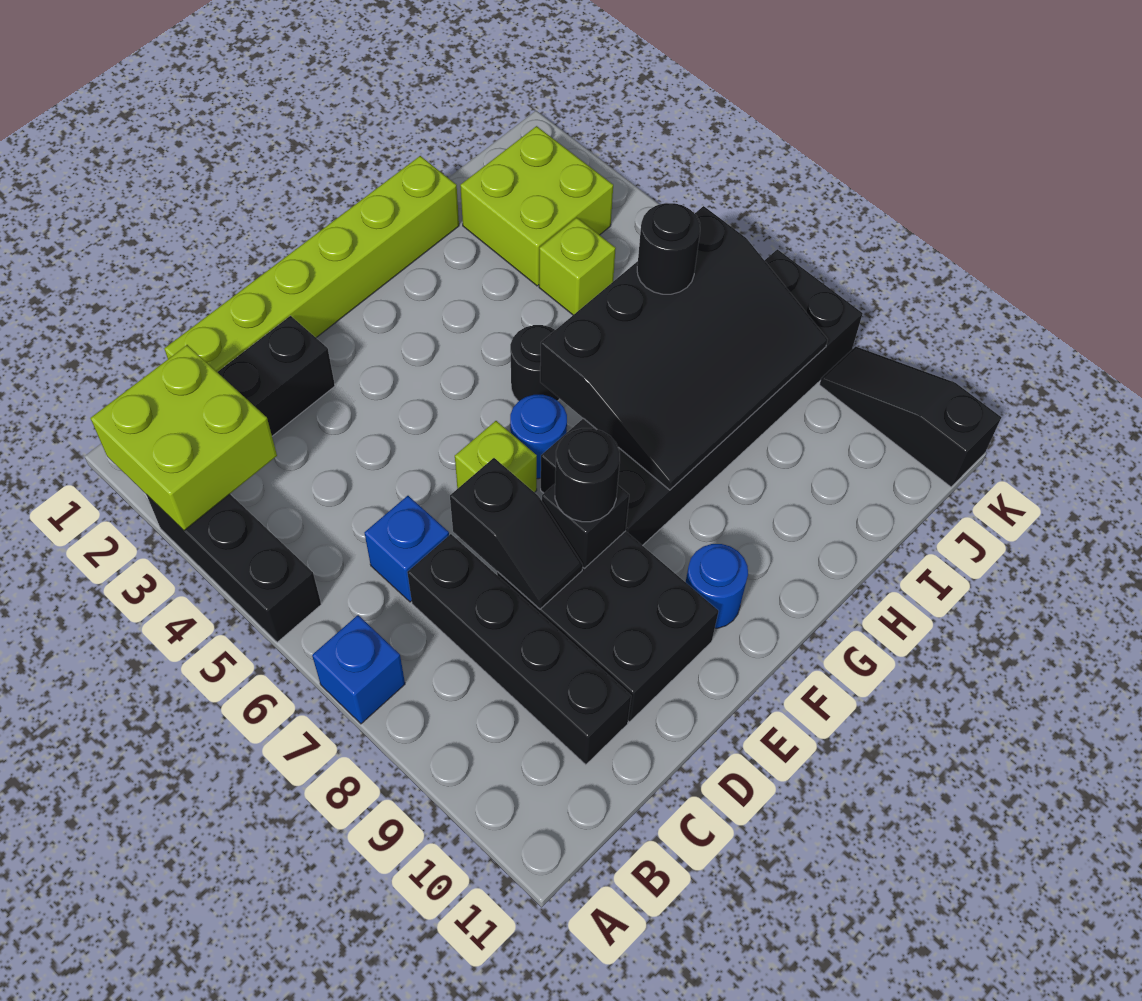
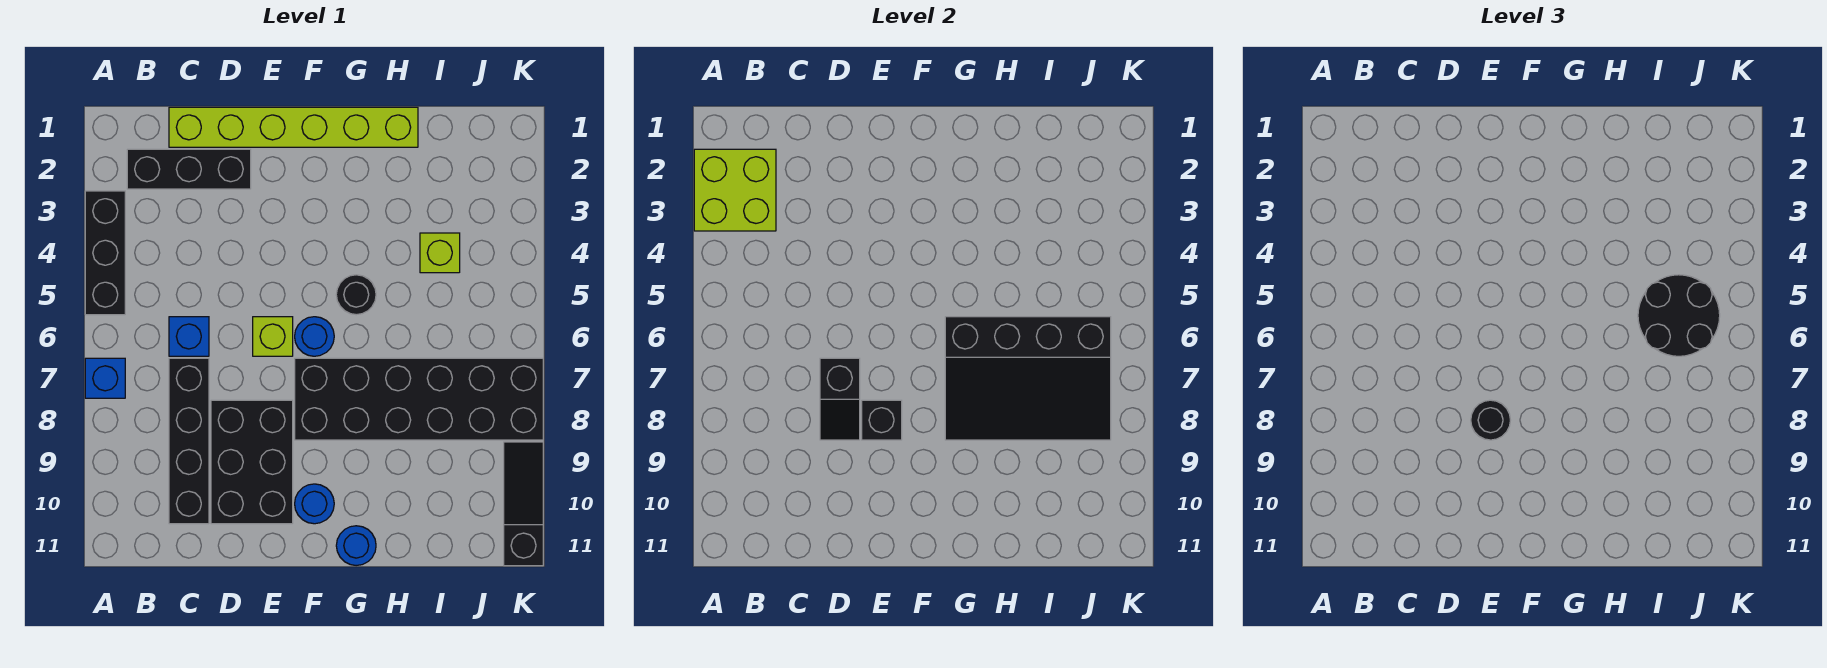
none -> blue 1x1 round brick [336,526,376,566]
lime 2x2 brick [460,126,613,286] -> none
black 1x1 round brick [637,203,700,294] -> black 2x2 round brick [1638,275,1720,356]

